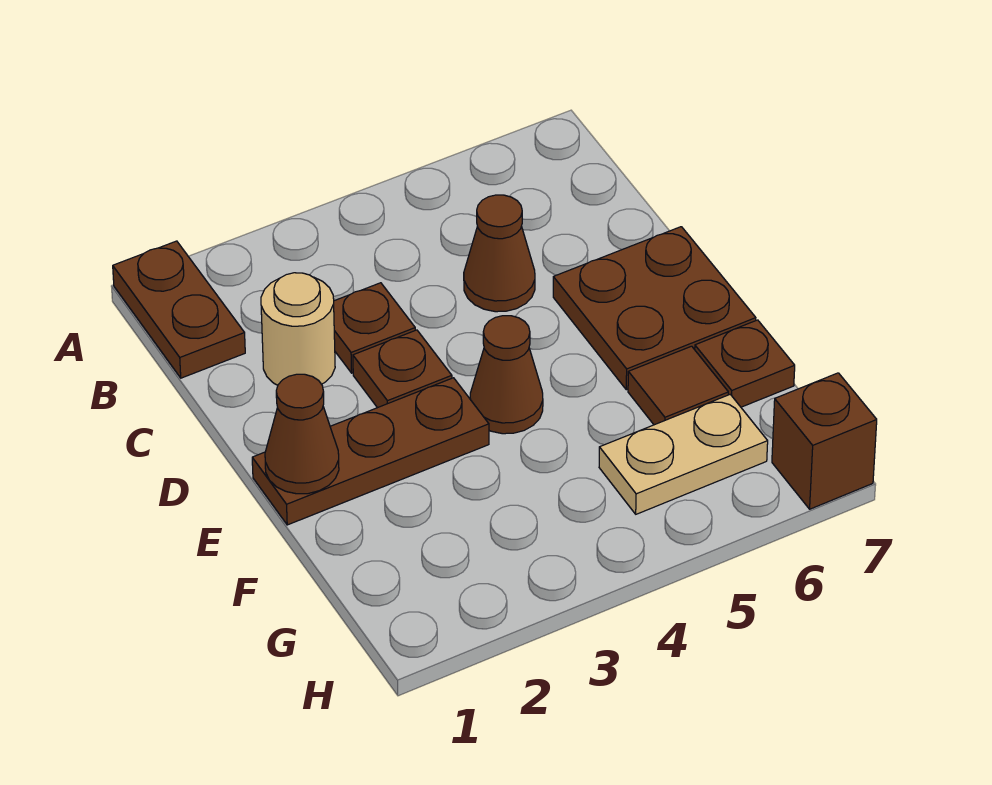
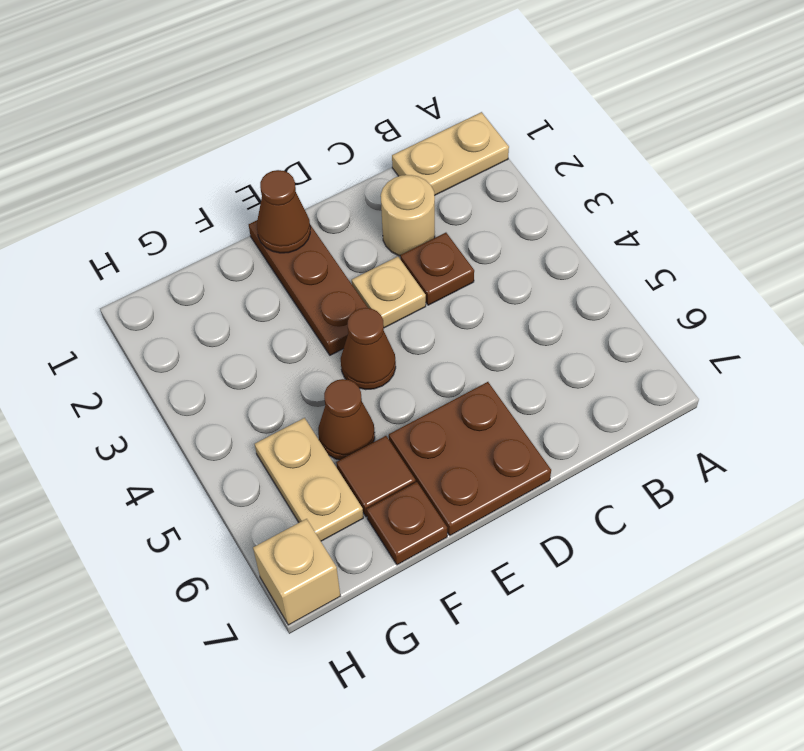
brown 1x2 plate [113,241,245,378] -> tan 1x2 plate [392,112,509,195]
brown 1x1 cone [464,195,535,312] -> brown 1x1 cone moved to [318,379,375,460]
brown 1x1 plate [353,330,452,408] -> tan 1x1 plate [352,257,426,328]
brown 1x1 brick [772,373,877,509] -> tan 1x1 brick [253,519,340,625]

